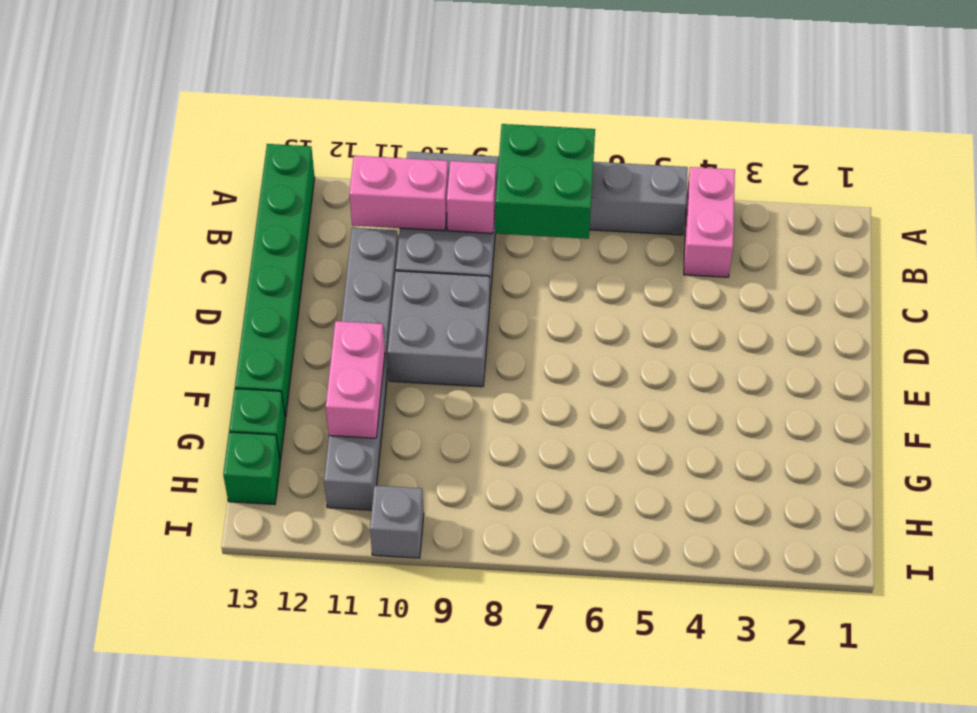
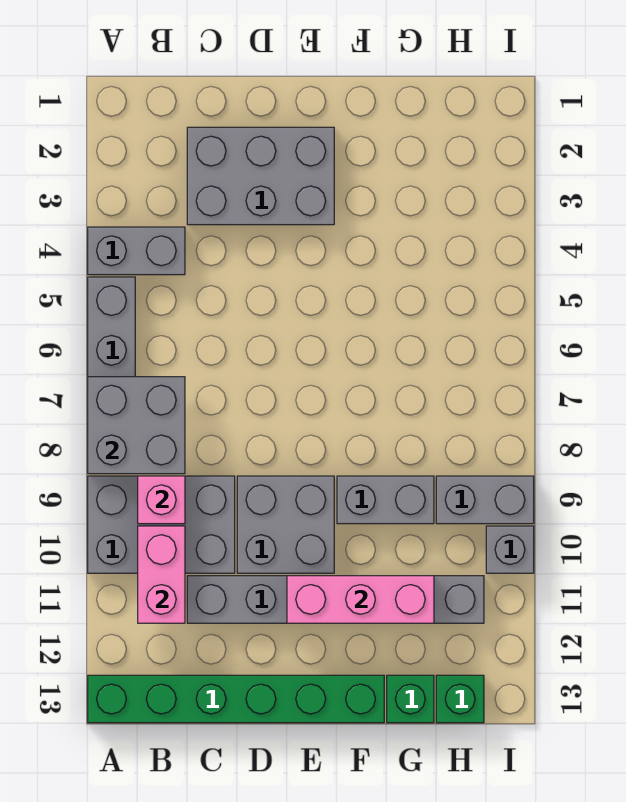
pink 1x2 brick [684,167,735,277] -> grey 1x2 brick [88,227,185,275]
green 2x2 brick [495,124,595,239] -> grey 2x2 brick [88,377,185,474]
none -> grey 2x3 brick [187,127,334,225]
none -> grey 1x2 brick [337,476,434,524]
pink 1x2 brick [326,321,385,438] -> pink 1x3 brick [287,576,434,623]
none -> grey 1x2 brick [436,476,534,524]

